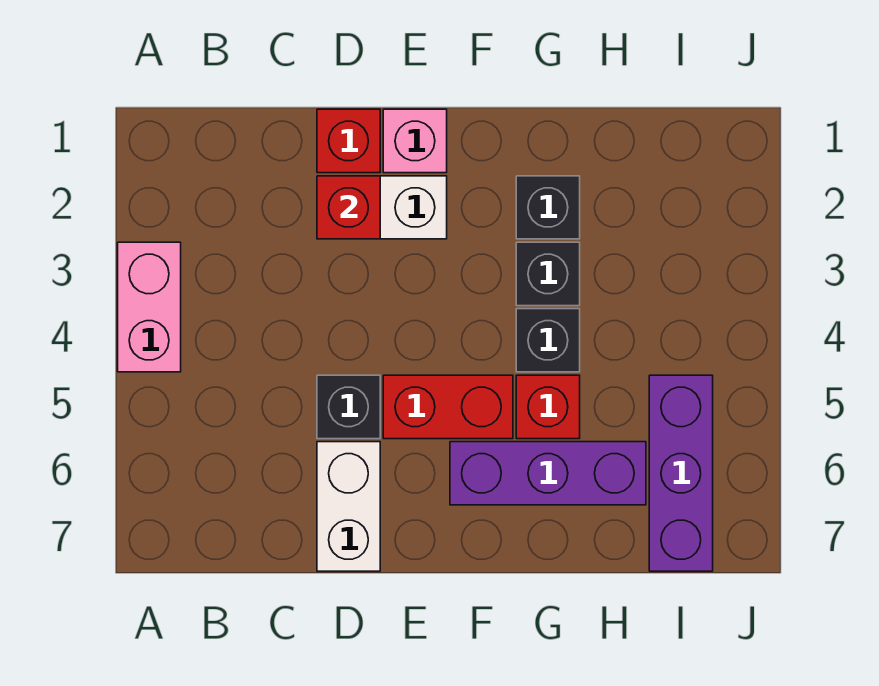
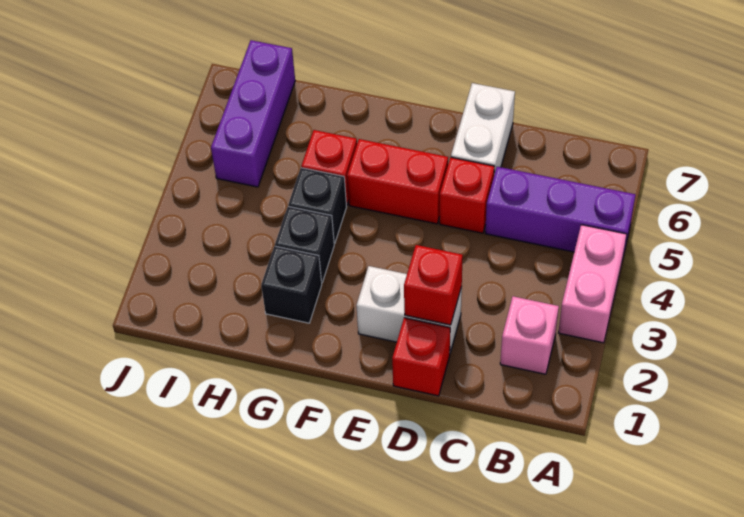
black 1x1 brick [317,375,380,439] -> red 1x1 brick [440,157,494,233]
pink 1x1 brick [383,109,447,173] -> pink 1x1 brick moved to [500,296,559,374]
purple 1x3 brick [450,442,646,505] -> purple 1x3 brick moved to [485,167,635,256]

